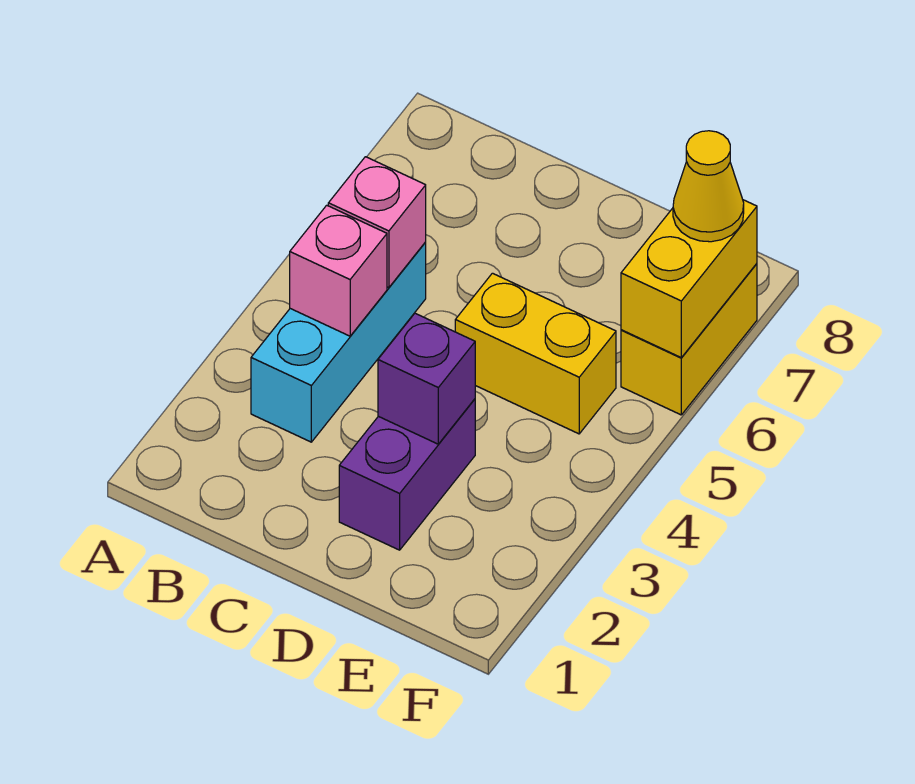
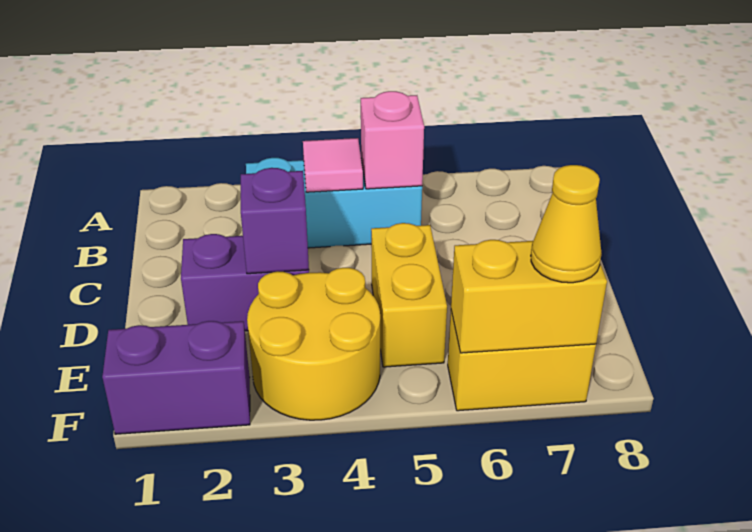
pink 1x1 brick [290,205,387,336] -> pink 1x1 tile [303,138,363,192]
none -> yellow 2x2 round brick [247,268,380,420]
none -> purple 1x2 brick [102,321,250,434]

